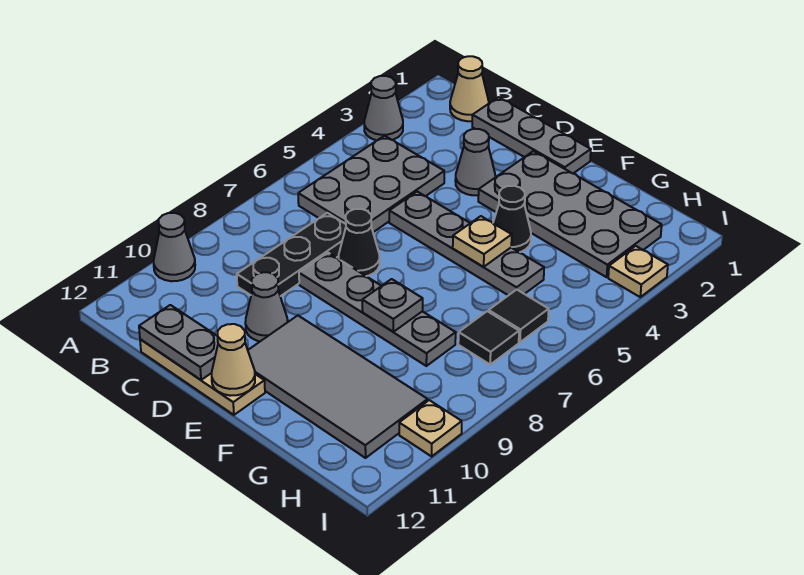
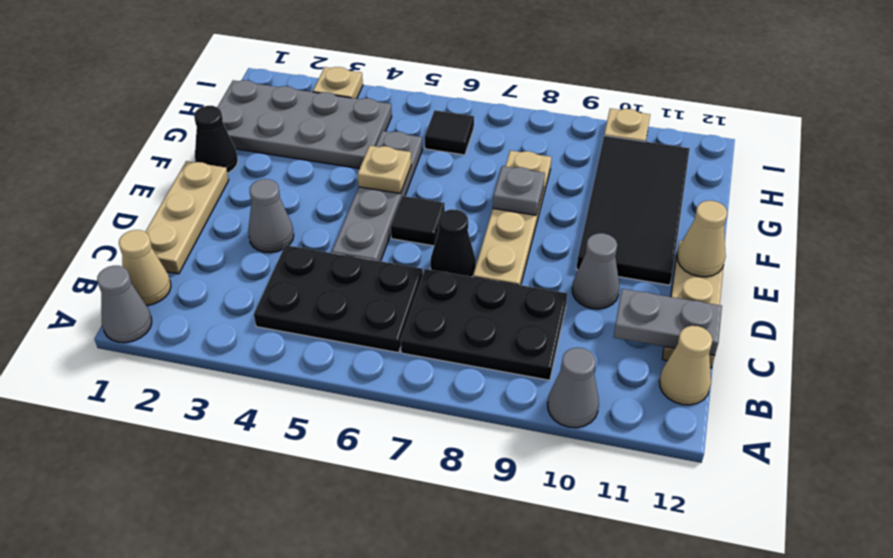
grey 1x1 cone [364,76,403,140] -> grey 1x1 cone moved to [97,266,152,343]
grey 2x3 plate [298,136,444,232] -> black 2x3 plate [254,245,423,353]
none -> tan 1x1 cone [659,326,712,405]
grey 1x3 plate [472,97,591,173] -> tan 1x3 plate [145,161,229,274]
black 1x3 plate [237,213,346,296] -> black 2x3 plate [401,269,567,380]
grey 1x2 plate [139,305,218,380] -> grey 1x2 plate turned to [614,289,722,355]
grey 1x4 plate [299,253,456,366] -> tan 1x4 plate [473,151,551,285]
grey 2x4 plate [478,151,662,277] -> grey 2x4 plate turned to [218,80,392,169]
grey 2x4 tile [248,316,428,458] -> black 2x4 tile [576,136,690,285]
black 1x1 cone [493,186,531,252] -> black 1x1 cone moved to [194,106,238,173]
black 1x1 tile [458,311,519,364] -> black 1x1 tile moved to [391,196,445,246]

